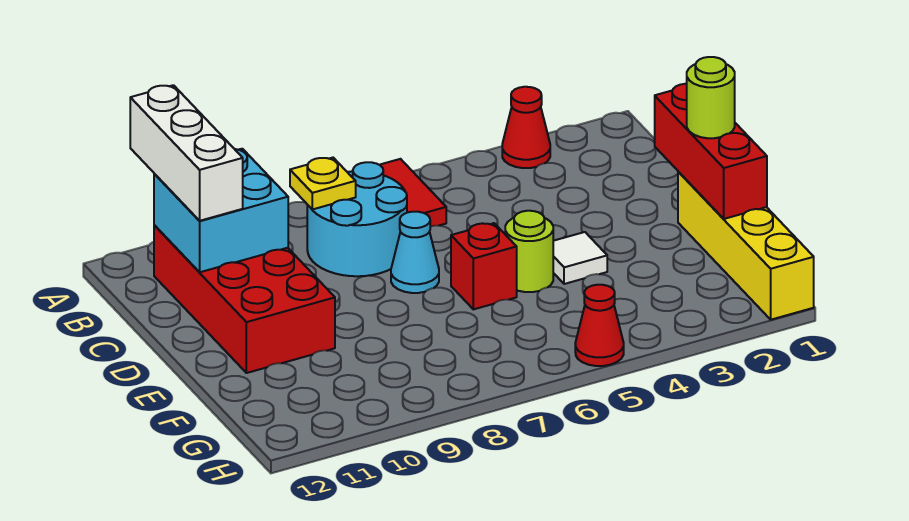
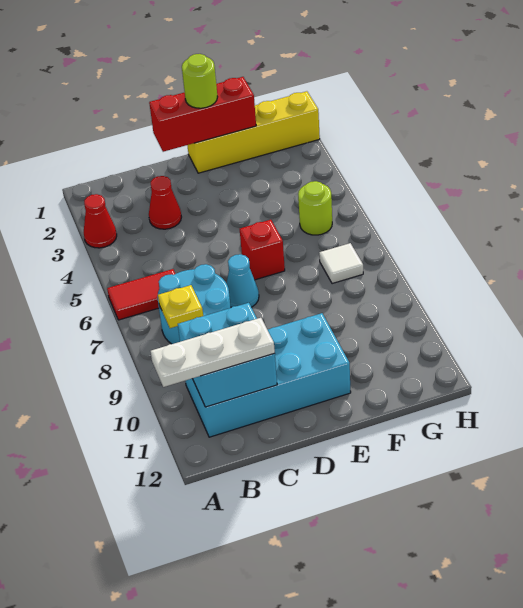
white 1x3 brick [130,85,243,221] -> white 1x3 plate [151,318,275,387]
red 2x4 brick [154,225,335,373] -> cyan 2x4 brick [185,313,351,437]
white 1x1 tile [553,232,607,284] -> white 1x1 tile moved to [319,243,363,284]
lime 1x1 round brick [505,211,553,292] -> lime 1x1 round brick moved to [298,181,332,235]
red 1x1 cone [575,285,624,366] -> red 1x1 cone moved to [149,176,181,229]

